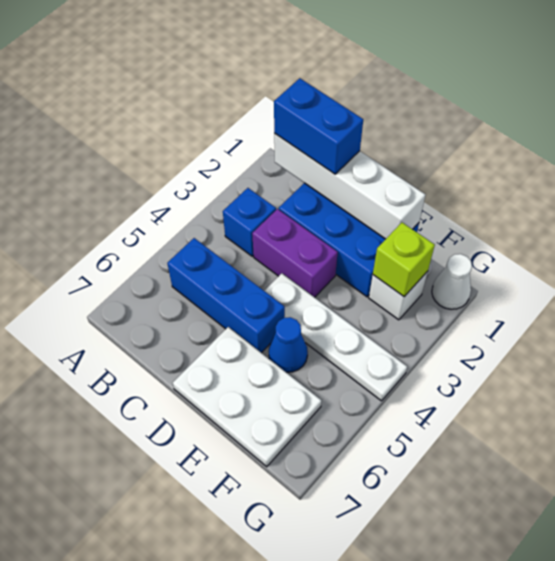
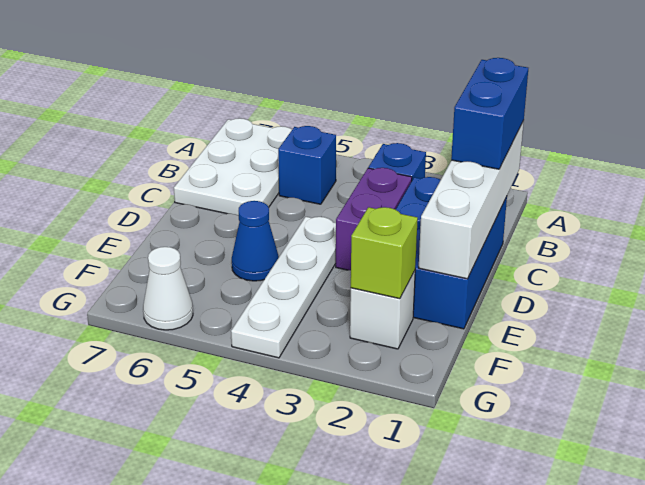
blue 1x3 brick [167,238,285,353] -> blue 1x1 brick [278,126,336,204]
white 2x3 plate [173,327,321,467] -> white 2x3 plate moved to [174,118,292,216]
white 1x1 cone [432,254,472,309] -> white 1x1 cone moved to [143,247,193,330]

